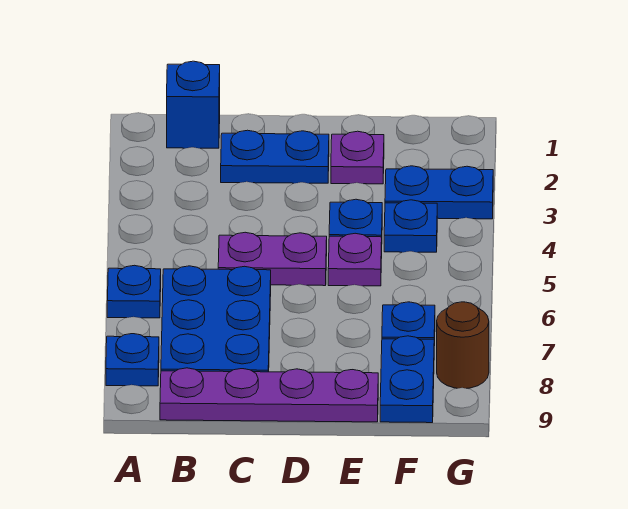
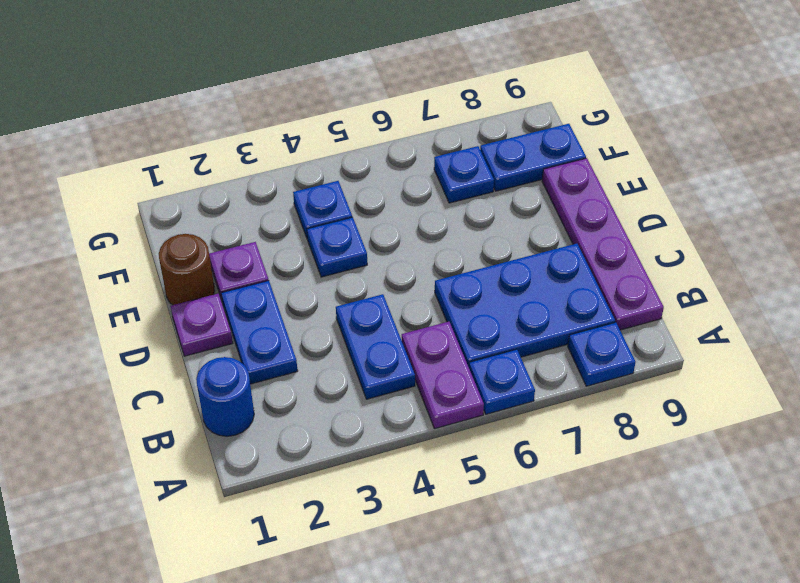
blue 1x1 brick [167,61,220,148] -> blue 1x1 round brick [196,357,254,436]
purple 1x2 plate [218,232,327,286] -> purple 1x2 plate moved to [402,322,484,429]
purple 1x1 plate [328,233,382,286] -> purple 1x1 plate moved to [171,294,233,356]
blue 1x2 plate [385,166,493,219] -> blue 1x2 plate moved to [336,294,415,399]
brown 1x1 round brick [437,302,489,388] -> brown 1x1 round brick moved to [159,234,215,305]

